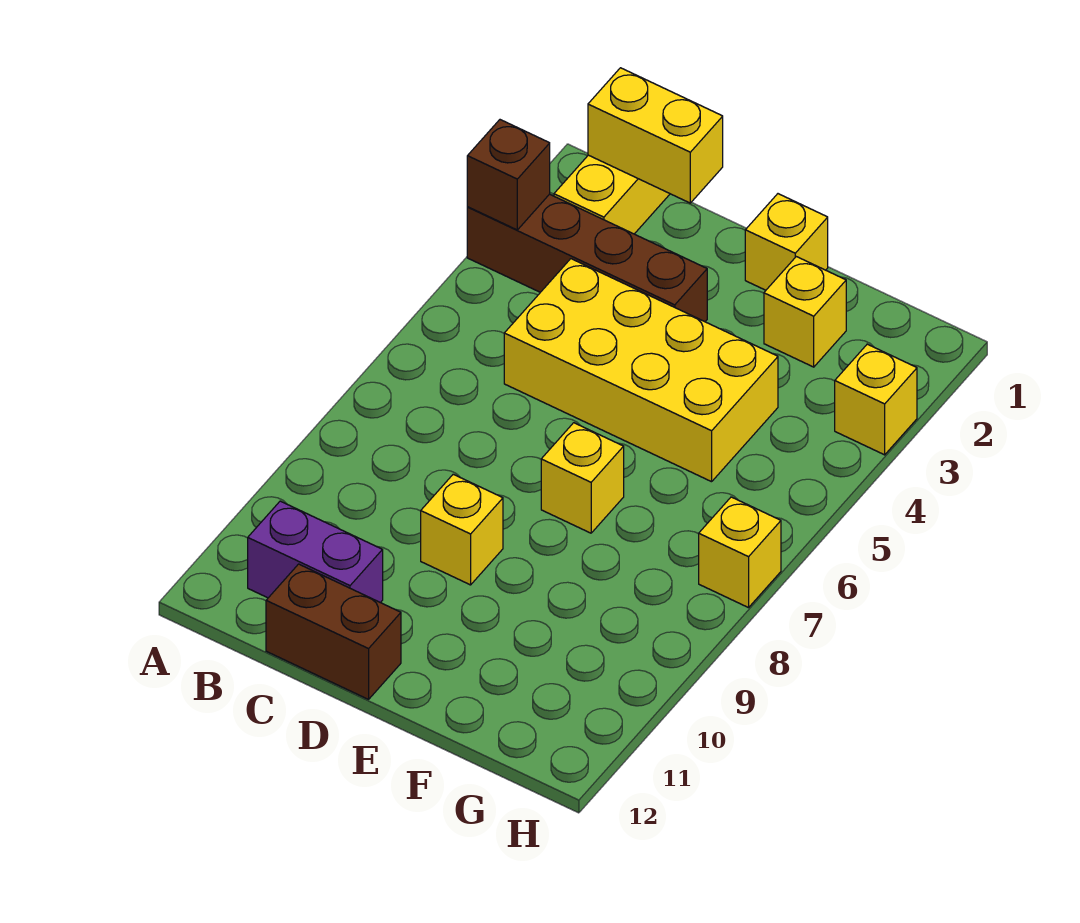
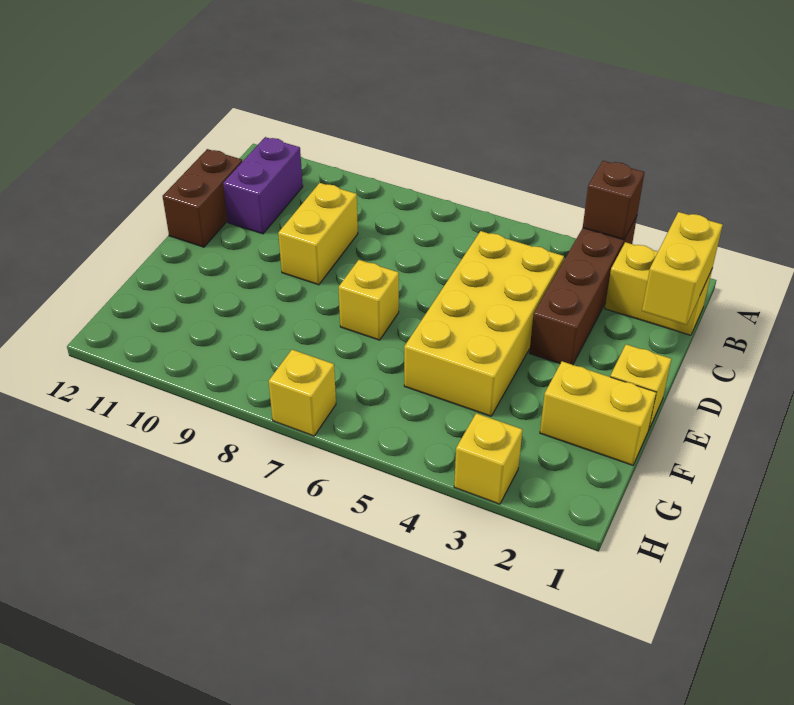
yellow 1x1 brick [421,474,503,585] -> yellow 1x2 brick [278,183,358,285]
yellow 1x1 brick [764,257,846,367] -> yellow 1x2 brick [540,361,657,465]

